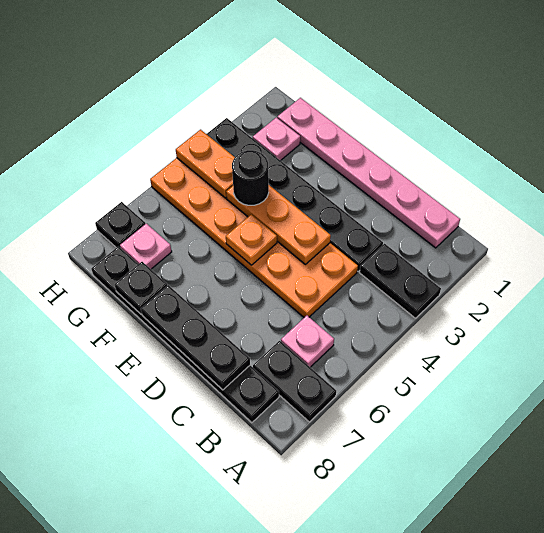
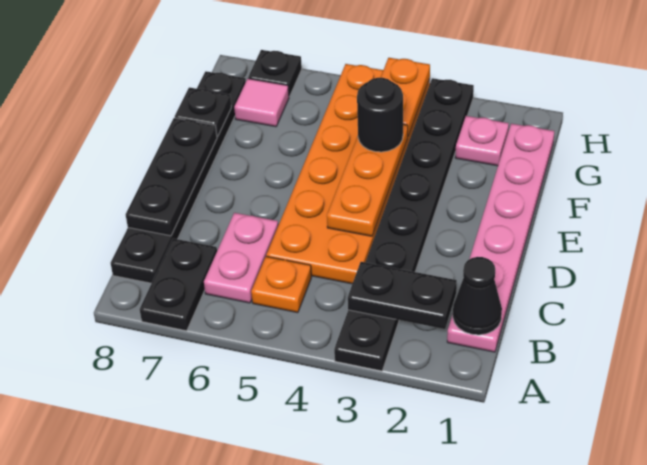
none -> black 1x1 cone [453,257,502,335]
none -> black 1x2 plate [348,262,457,329]
pink 1x1 plate [281,316,334,367] -> pink 1x2 plate [204,213,278,303]
orange 1x1 plate [226,214,277,265] -> orange 1x1 plate moved to [251,256,311,313]
pink 1x1 plate [120,224,172,269] -> pink 1x1 tile [234,79,289,127]

